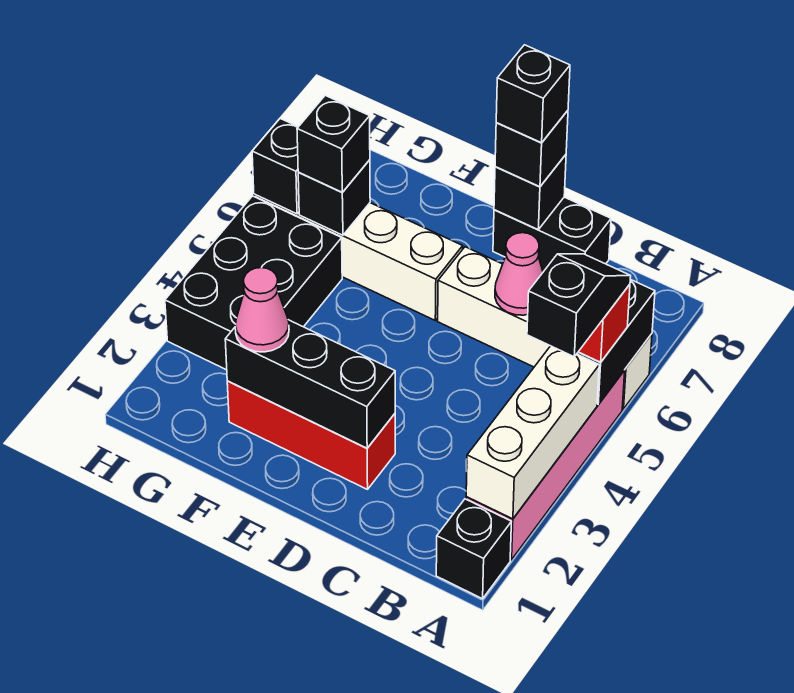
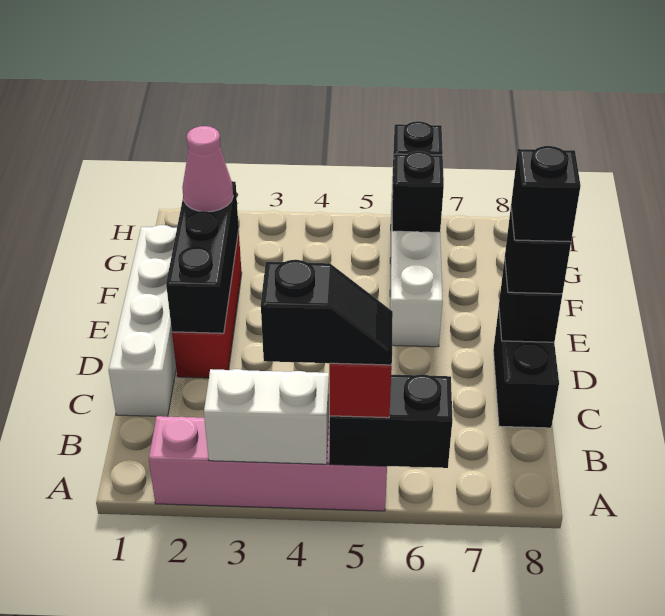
black 1x1 brick [436,499,511,599] -> none
white 1x3 brick [466,346,599,519] -> white 1x2 brick [204,369,329,464]
white 1x4 brick [438,247,652,409] -> white 1x4 brick moved to [109,225,177,417]
pink 1x1 cone [495,233,543,315] -> none
black 2x3 brick [165,196,342,370] -> none
black 1x1 brick [297,96,370,192] -> none

